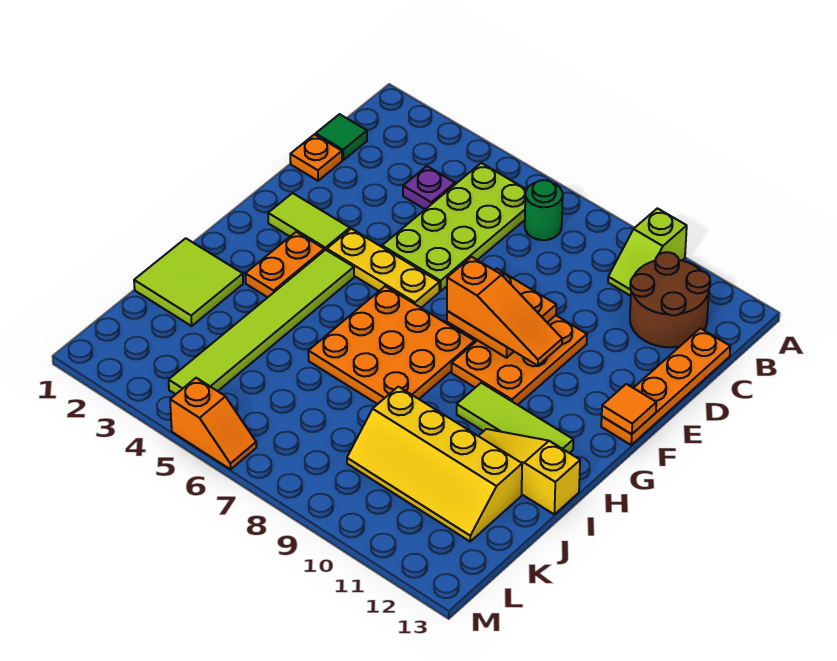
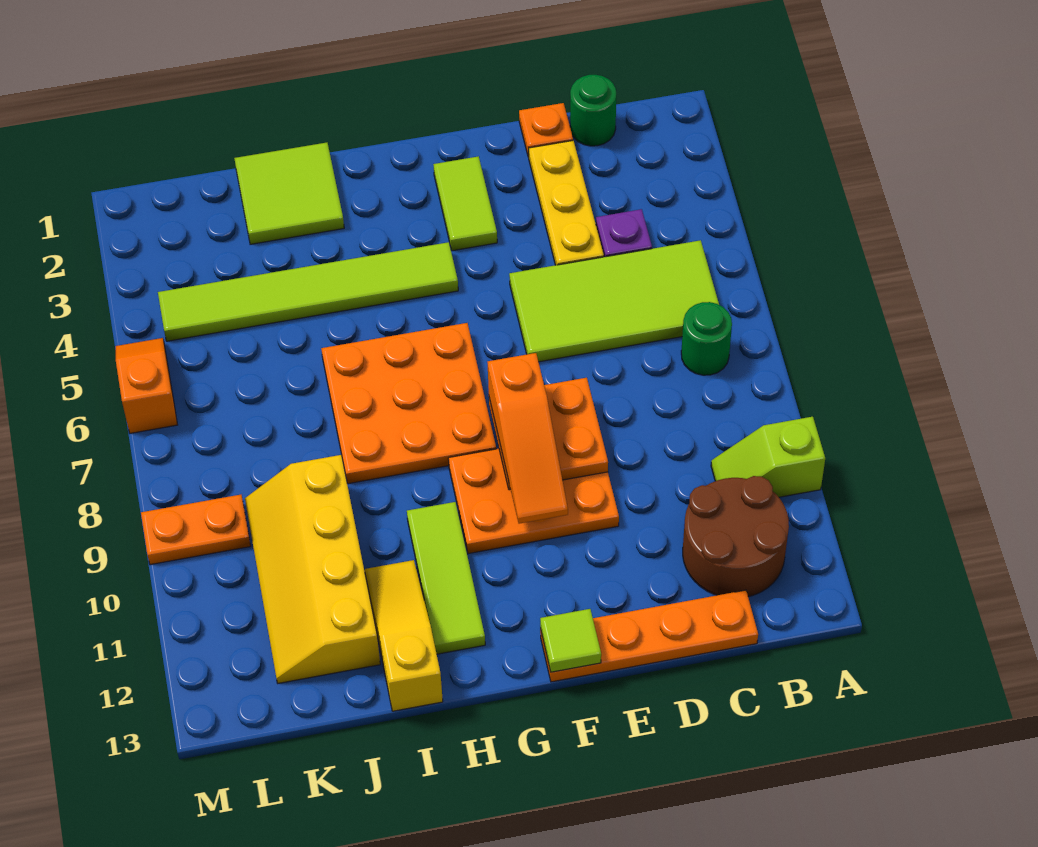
lime 2x4 plate [382,163,527,291] -> lime 2x4 tile [509,240,719,362]
green 1x1 tile [316,114,367,160] -> green 1x1 round brick [570,75,616,146]
yellow 1x3 plate [327,229,439,308] -> yellow 1x3 plate moved to [529,141,604,265]
orange 1x1 tile [602,384,656,434] -> lime 1x1 tile [540,609,601,672]
orange 1x2 plate [245,232,324,297] -> orange 1x2 plate moved to [141,495,251,565]
orange 1x2 slope [170,378,256,469] -> orange 1x2 slope turned to [116,338,177,433]

